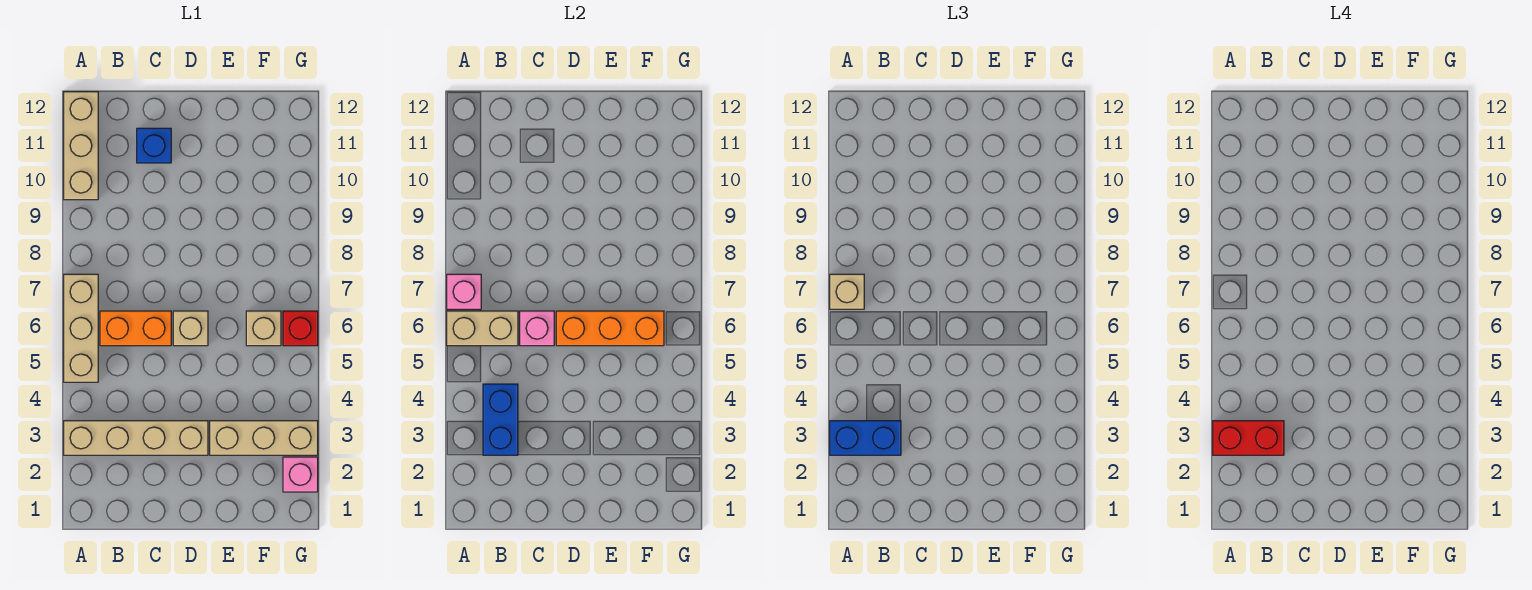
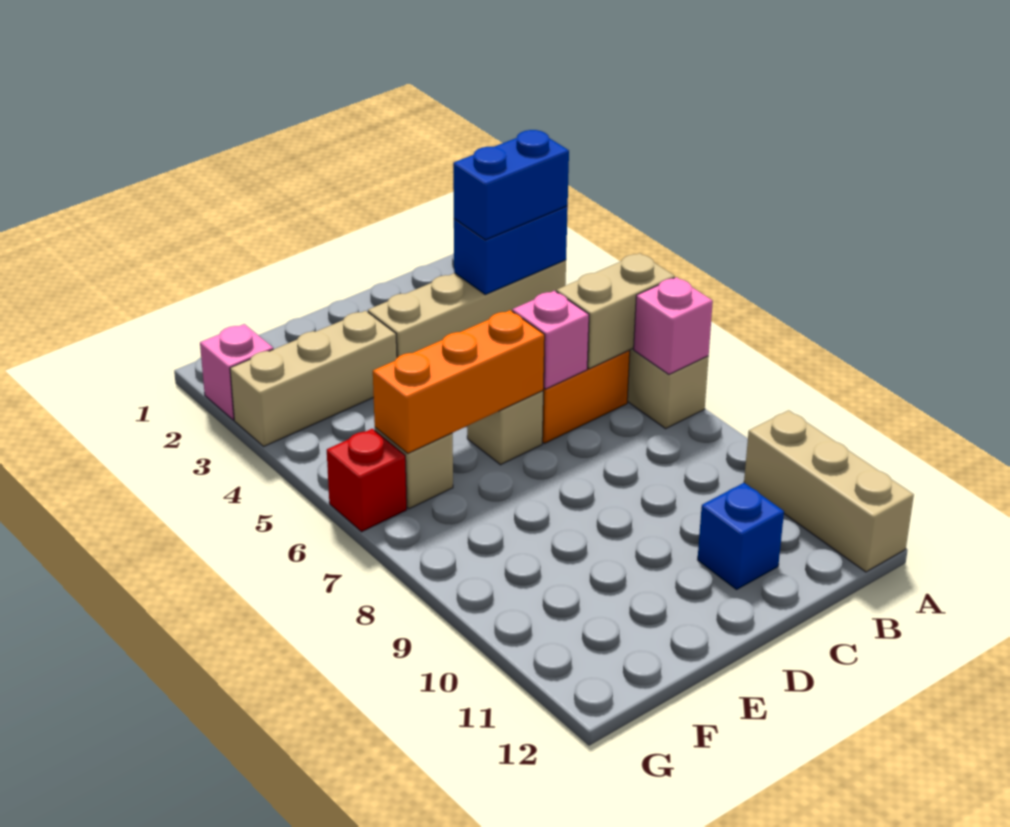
red 1x2 brick [1213,421,1284,455] -> none
tan 1x1 brick [830,274,864,309] -> none
blue 1x2 brick [483,384,518,455] -> blue 1x2 brick turned to [454,206,568,295]

